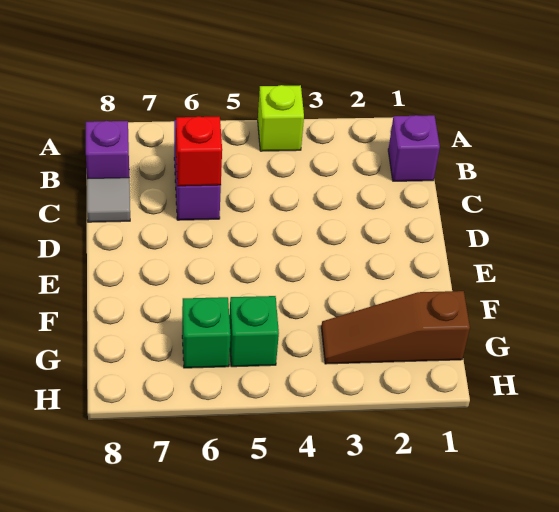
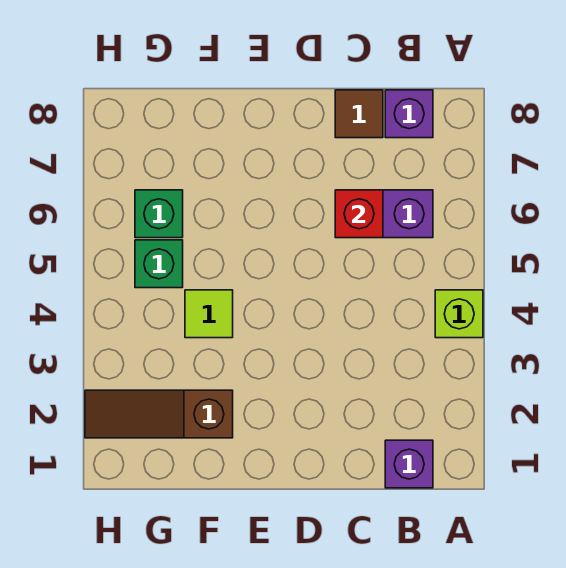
grey 1x1 tile [87,178,130,222] -> brown 1x1 tile [335,90,383,138]
none -> lime 1x1 tile [185,290,233,338]
brown 1x3 slope [321,291,470,364] -> brown 1x3 slope turned to [85,390,233,438]

